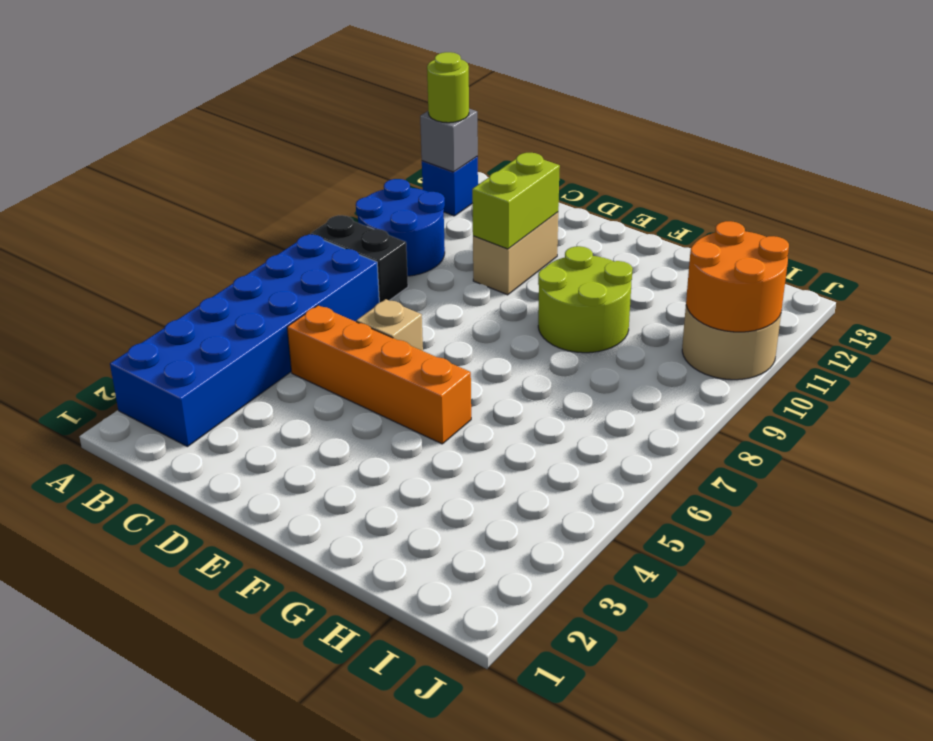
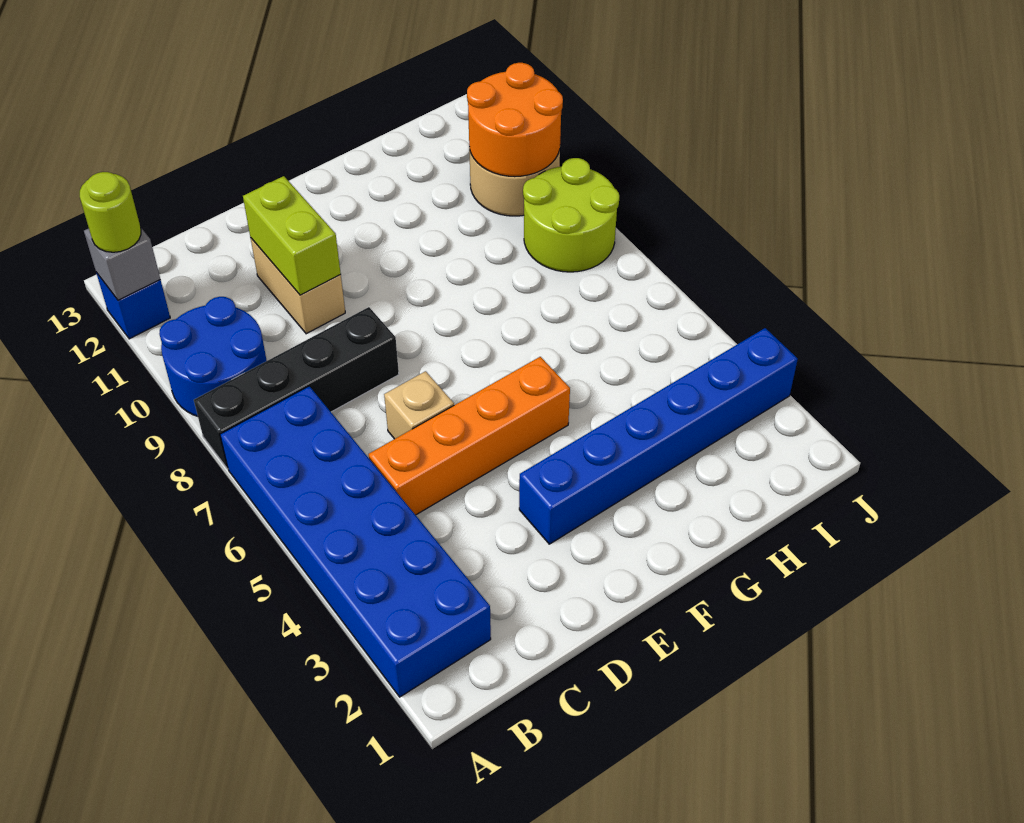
black 1x2 brick [311,215,408,303] -> black 1x4 brick [194,307,399,469]
none -> blue 1x6 brick [519,328,798,544]
lime 2x2 round brick [538,246,633,353] -> lime 2x2 round brick moved to [523,158,619,272]

